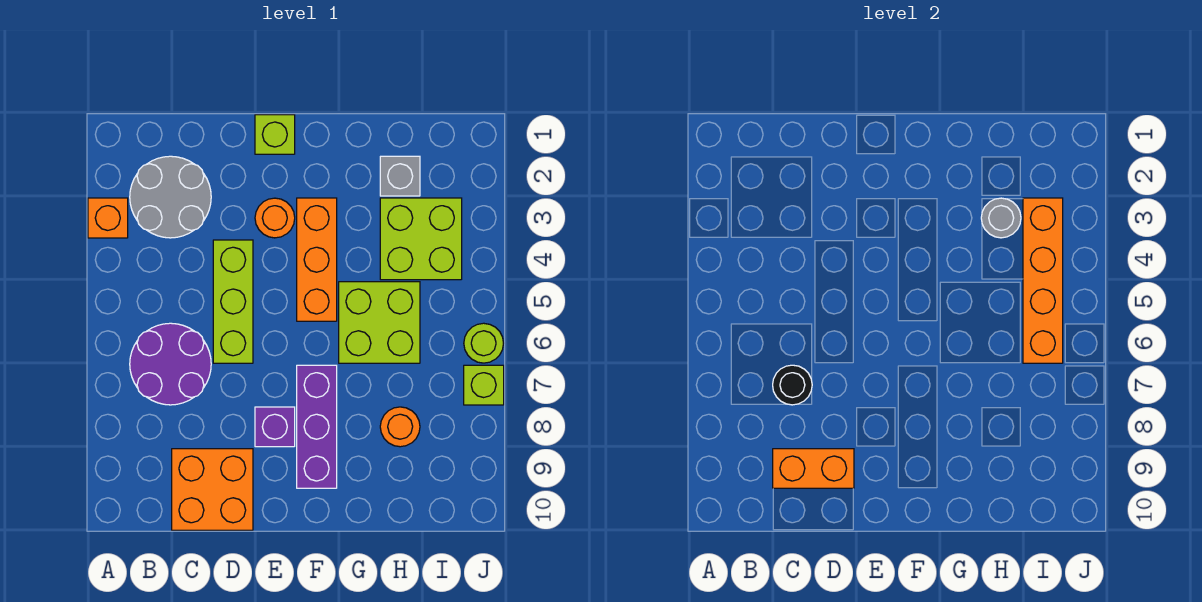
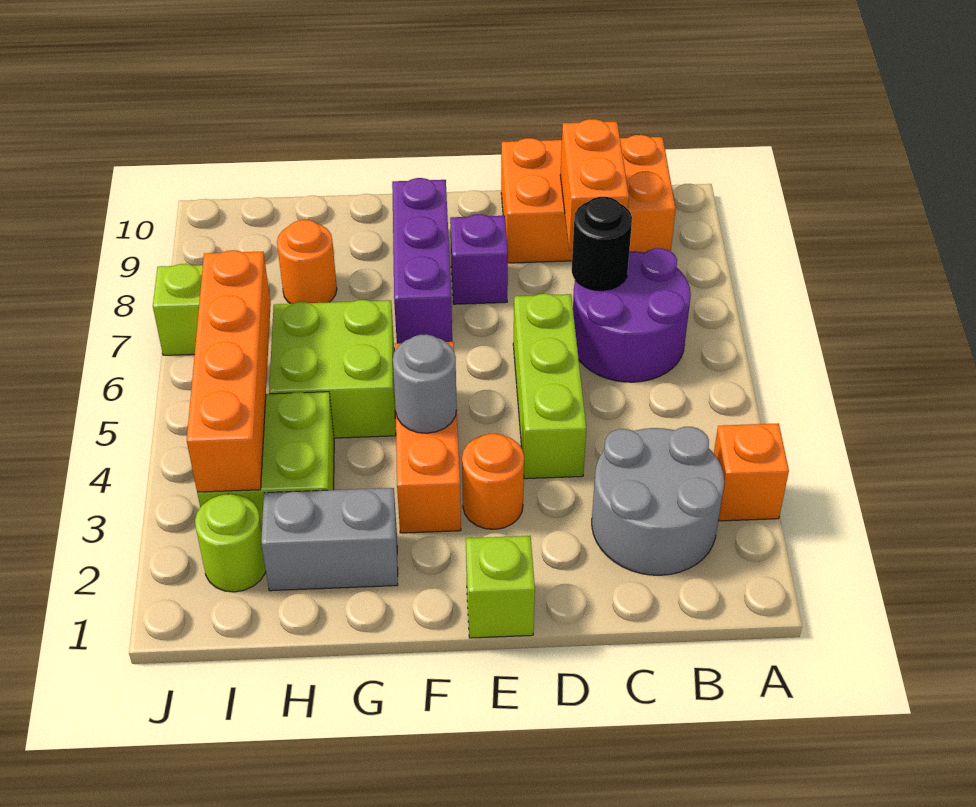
orange 2x2 brick [172,449,253,530] -> orange 2x3 brick [501,135,676,263]
orange 1x2 brick [773,449,854,488] -> orange 1x2 brick turned to [560,119,629,251]
grey 1x1 brick [380,156,420,196] -> grey 1x2 brick [261,488,398,591]
grey 1x1 round brick [981,198,1021,238] -> grey 1x1 round brick moved to [393,334,457,433]
lime 1x1 round brick [464,323,504,363] -> lime 1x1 round brick moved to [195,494,266,592]

